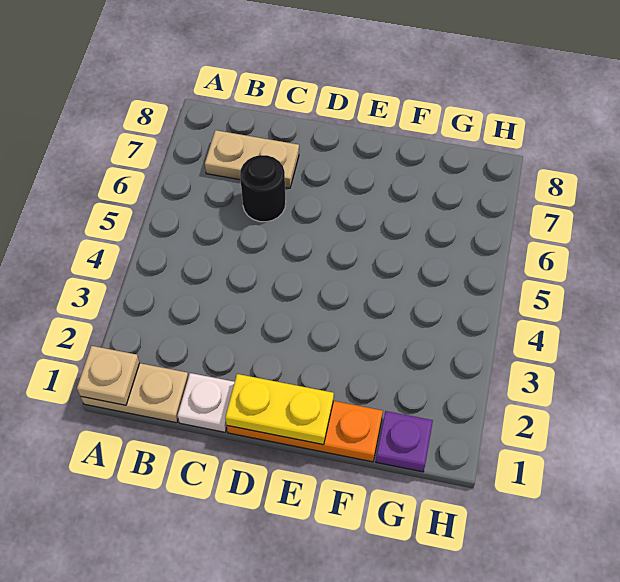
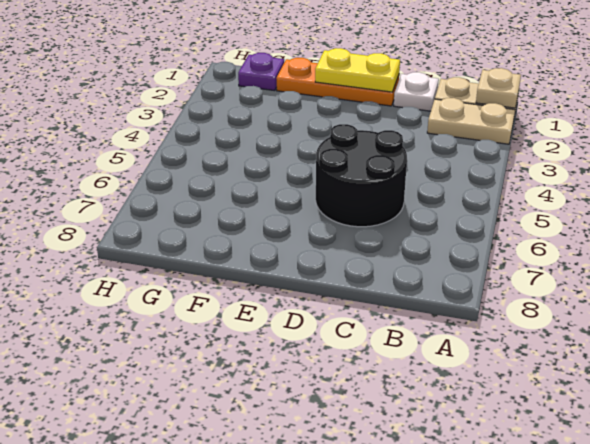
tan 1x2 plate [205,130,299,188] -> tan 1x2 plate moved to [427,98,515,144]
black 1x1 round brick [240,155,286,222] -> black 2x2 round brick [316,124,407,227]

